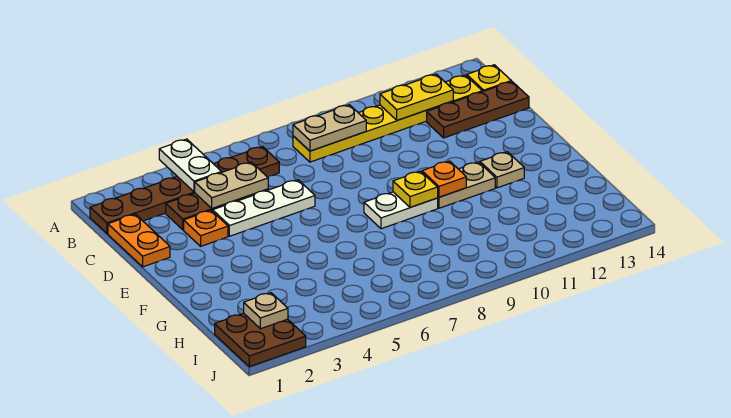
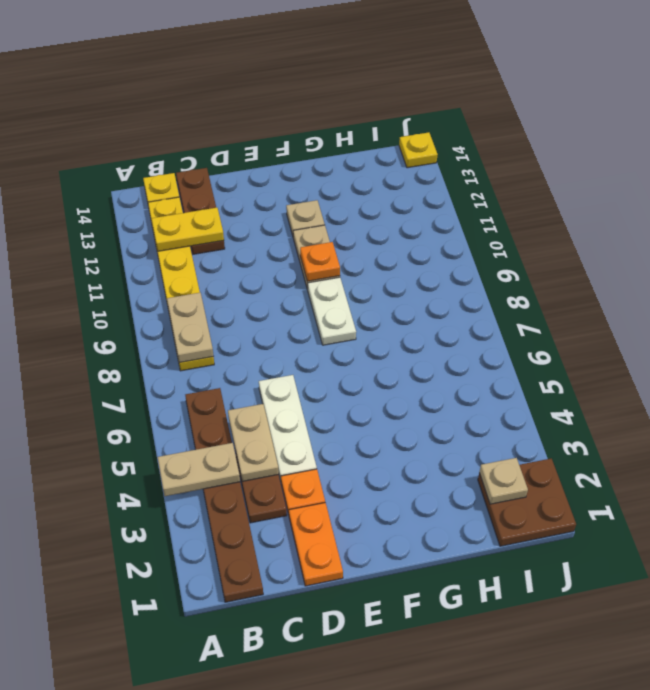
white 1x2 plate [159,139,222,192] -> tan 1x2 plate [158,443,240,496]
yellow 1x2 plate [380,74,453,120] -> yellow 1x2 plate turned to [151,208,224,251]
orange 1x2 plate [108,214,170,267] -> orange 1x2 plate turned to [289,503,343,586]
yellow 1x1 plate [393,171,438,207] -> yellow 1x1 plate moved to [399,132,438,168]

